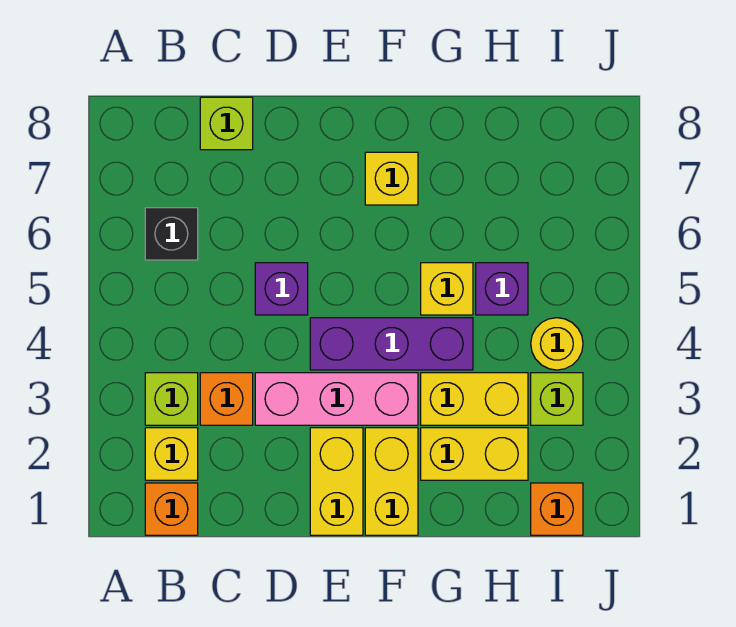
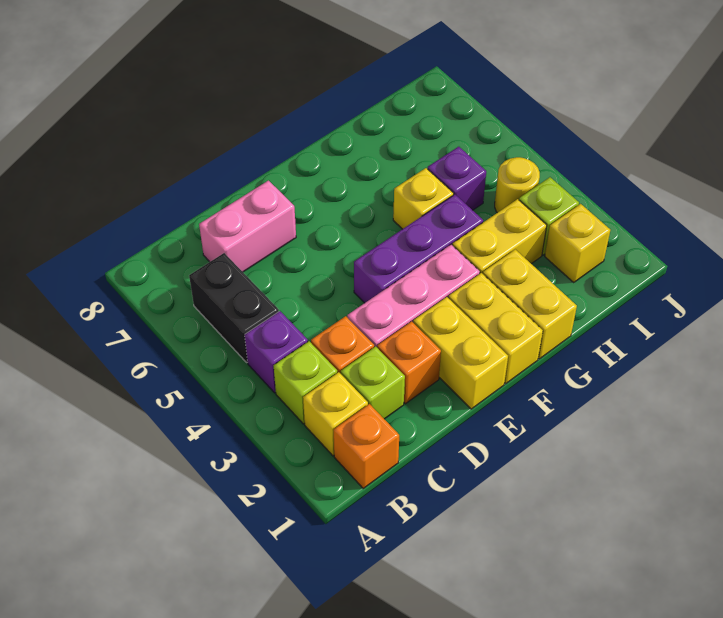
black 1x1 brick [145,208,198,260] -> black 1x2 brick [189,253,279,362]
none -> pink 1x2 brick [199,181,296,272]
lime 1x1 brick [200,97,253,150] -> lime 1x1 brick moved to [341,346,405,419]
purple 1x1 brick [255,263,308,315] -> purple 1x1 brick moved to [245,311,308,393]
yellow 1x1 brick [365,152,418,205] -> yellow 1x1 brick moved to [545,204,610,282]
yellow 1x2 brick [421,428,528,480] -> yellow 1x2 brick turned to [483,249,577,359]
orange 1x1 brick [531,483,583,535] -> orange 1x1 brick moved to [377,321,441,404]

